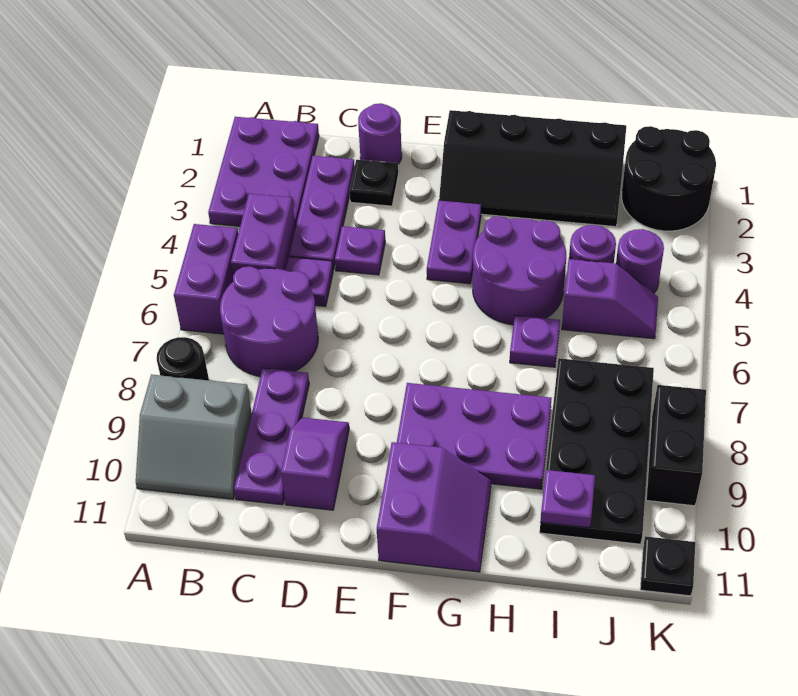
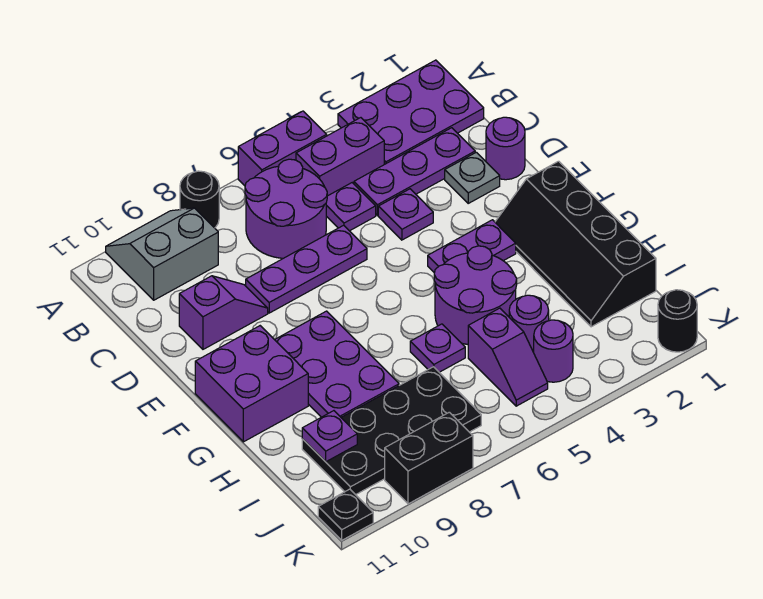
grey 2x2 slope [136,375,252,499] -> grey 2x2 slope turned to [106,208,218,300]
purple 1x3 plate [234,368,309,505] -> purple 1x3 plate moved to [246,225,367,313]
black 1x1 plate [350,160,398,206] -> grey 1x1 plate [445,152,500,203]
purple 2x2 slope [377,442,491,572] -> purple 2x2 brick [195,326,308,442]
black 2x2 round brick [622,126,716,231] -> black 1x1 round brick [658,290,697,352]

